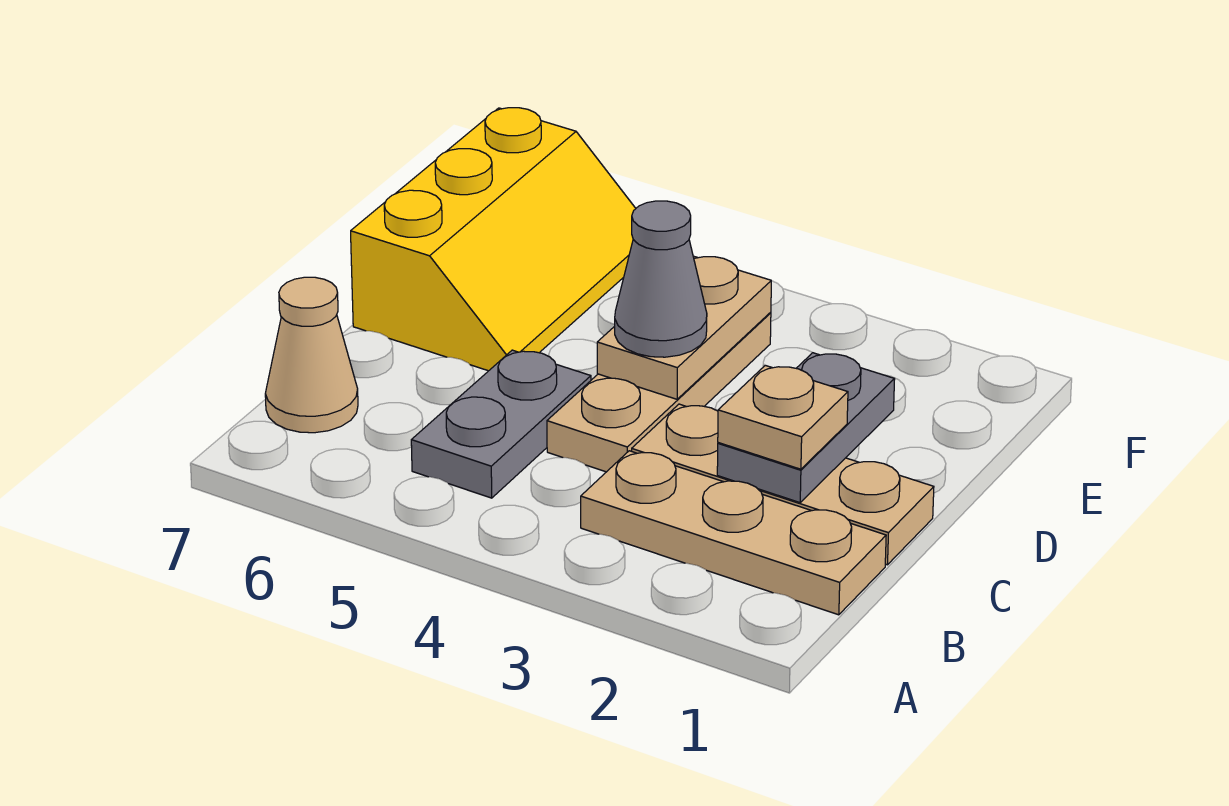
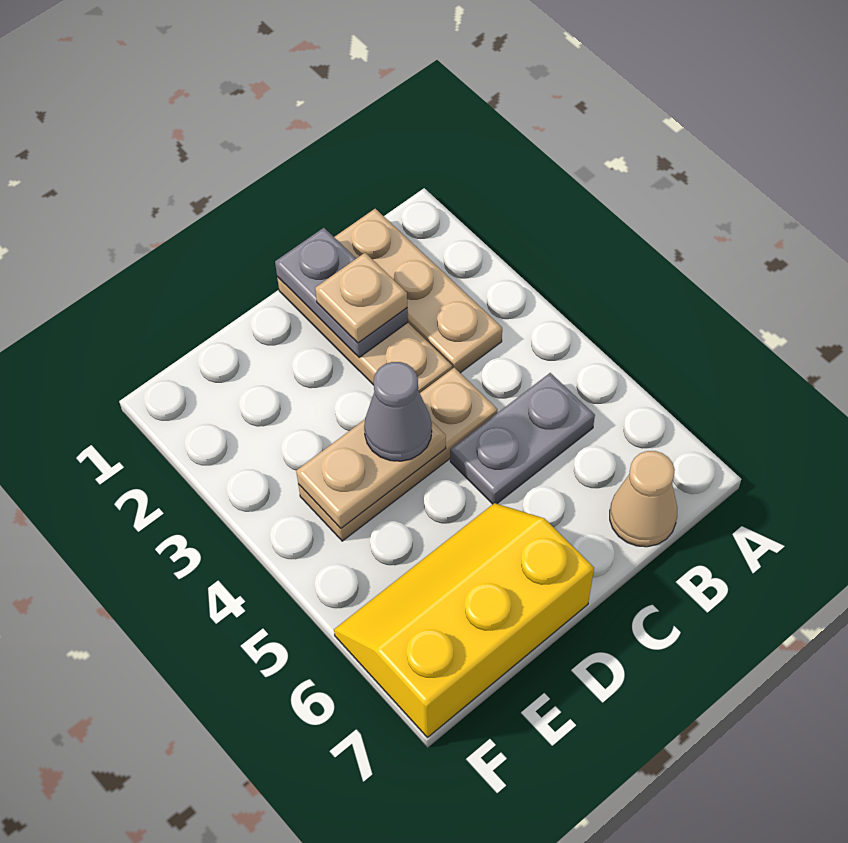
grey 1x2 plate [717,353,895,502] -> grey 1x2 plate turned to [275,228,408,358]

